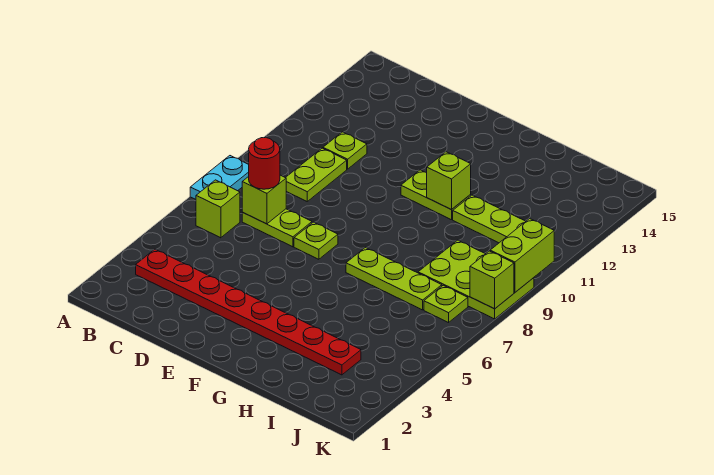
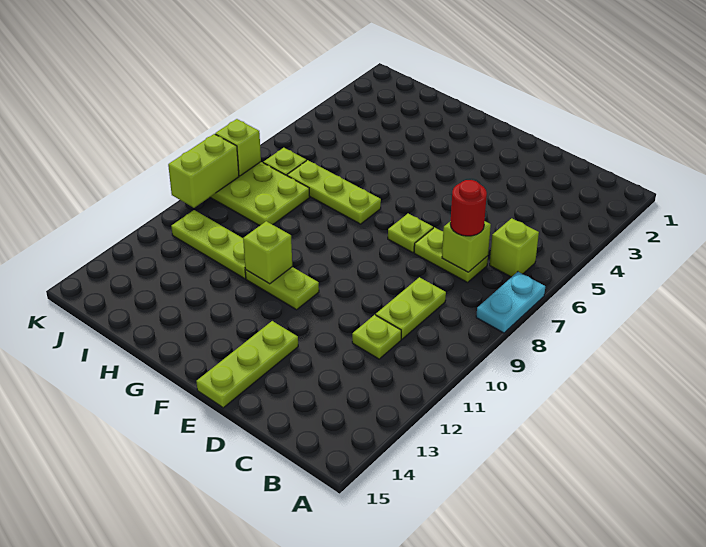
red 1x8 plate [136,249,361,375] -> none
none -> lime 1x3 plate [196,321,298,408]

